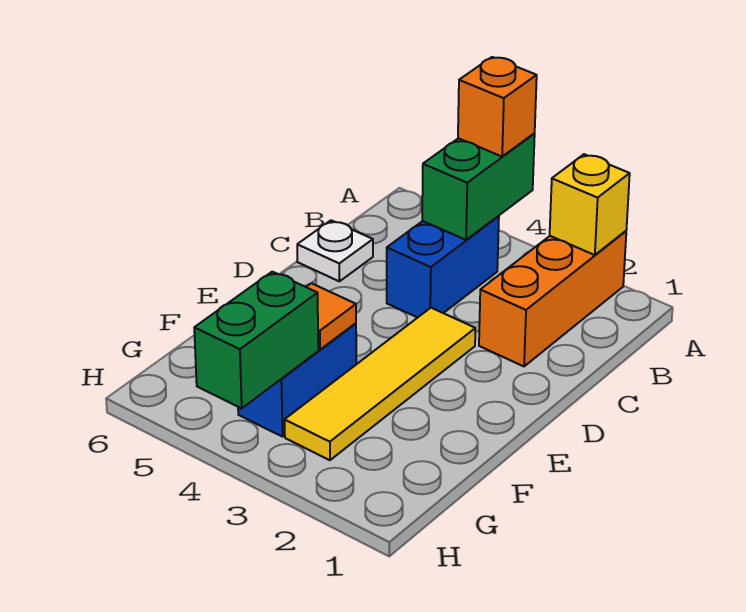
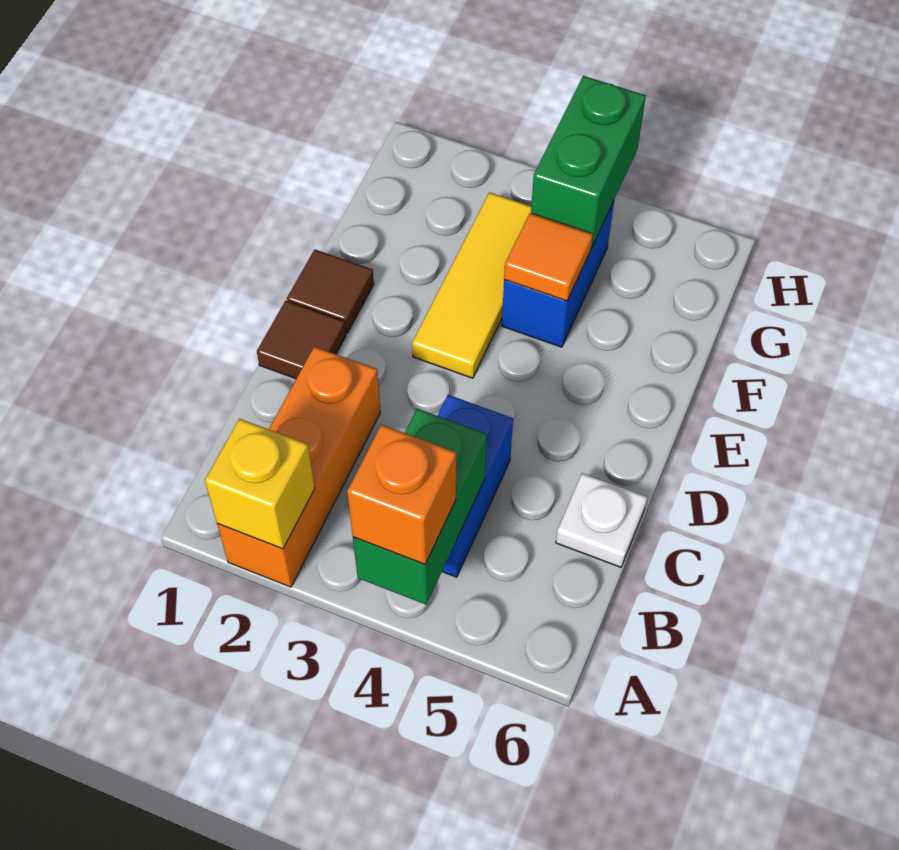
none -> brown 1x1 tile [257,301,346,379]
yellow 1x4 tile [285,308,475,460] -> yellow 1x3 tile [412,192,531,378]
none -> brown 1x1 tile [287,250,374,333]

